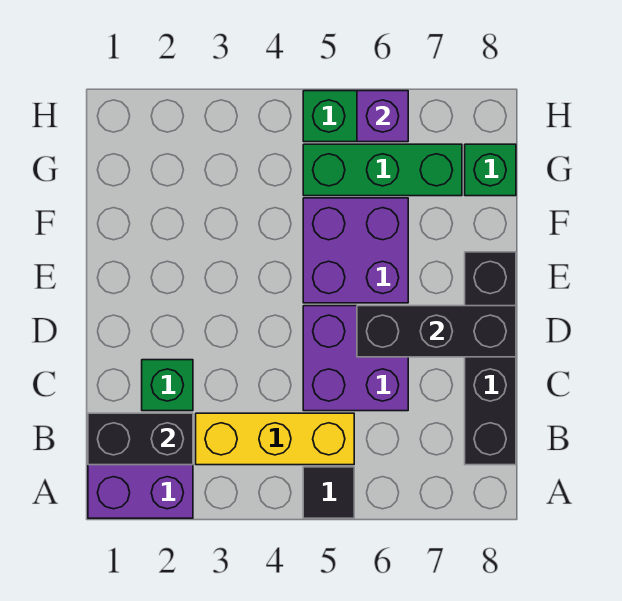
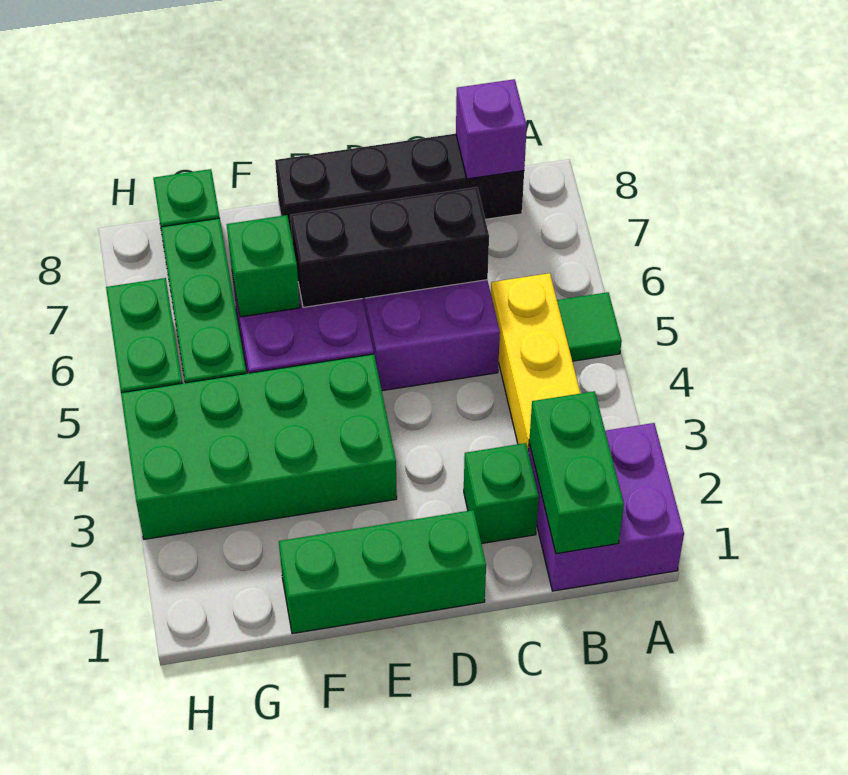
black 1x1 tile [303,467,354,518] -> green 1x1 tile [557,292,622,361]
black 1x2 brick [88,413,193,465] -> green 1x2 brick [529,391,624,554]
none -> green 1x3 brick [279,510,486,634]
black 1x3 brick [357,306,516,357] -> black 1x3 brick turned to [291,187,489,307]
none -> green 2x4 brick [121,354,397,539]
none -> green 1x1 brick [227,215,300,317]
purple 1x1 brick [357,91,408,142] -> purple 1x1 brick moved to [456,79,527,179]

